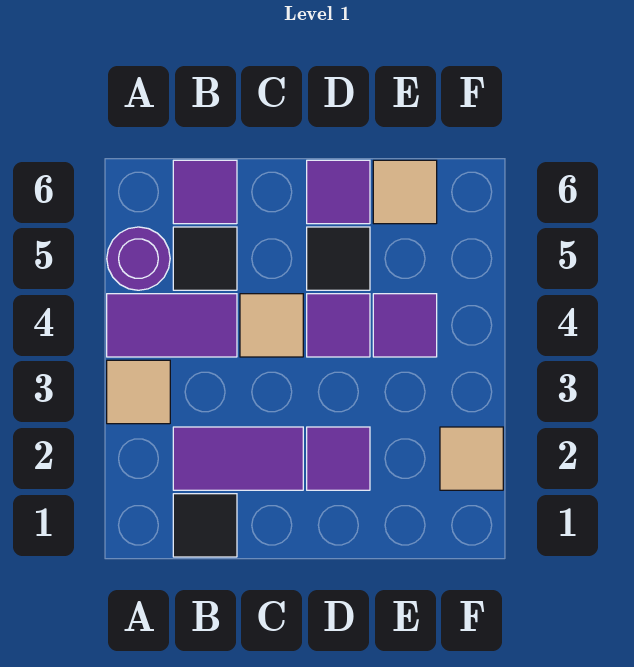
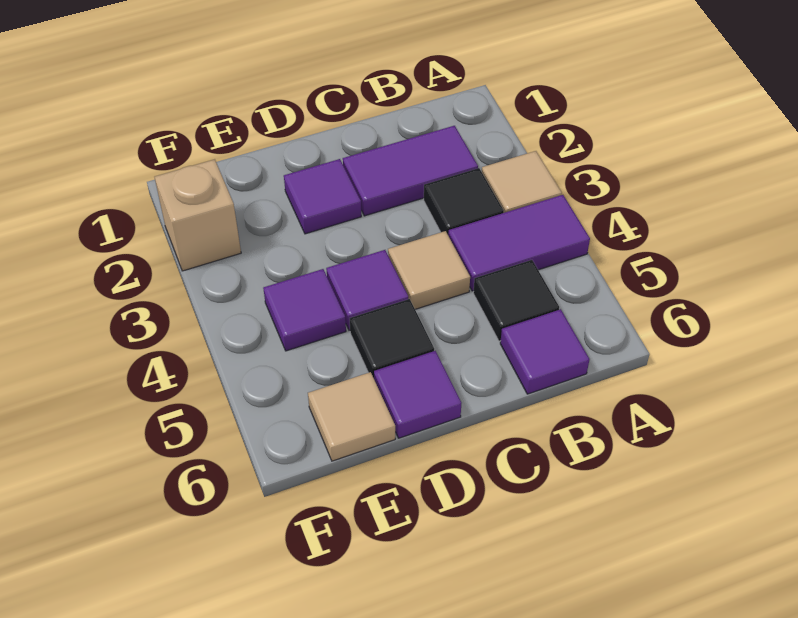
purple 1x1 round brick [107,227,170,290] -> none
black 1x1 tile [173,494,237,557] -> black 1x1 tile moved to [424,168,504,234]
tan 1x1 tile [440,427,503,490] -> tan 1x1 brick [155,159,241,271]

